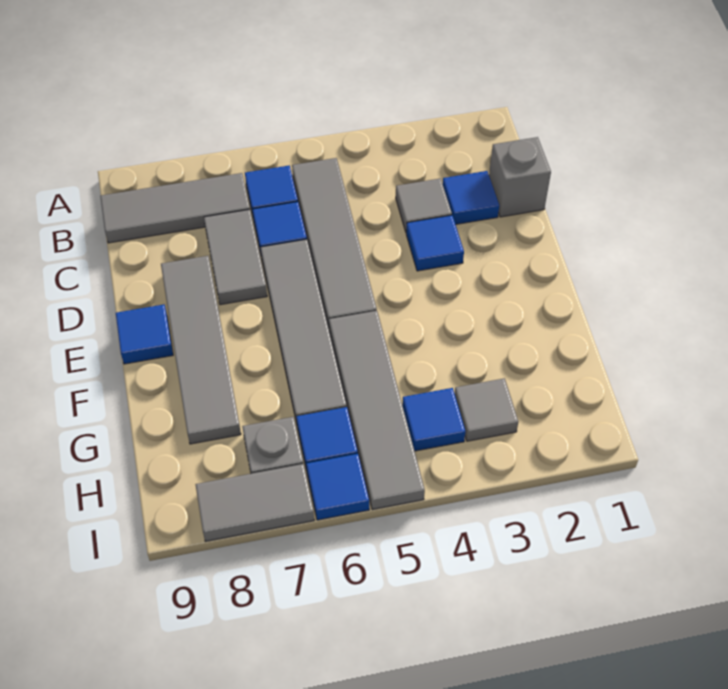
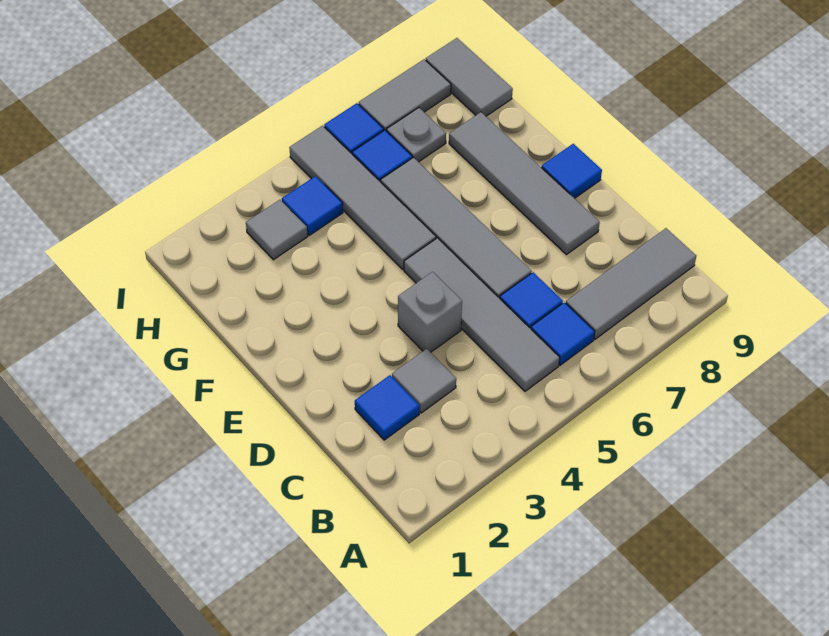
grey 1x1 brick [489,137,551,217] -> grey 1x1 brick moved to [398,272,462,352]
grey 1x2 tile [204,209,267,305] -> grey 1x2 tile moved to [426,38,513,116]
blue 1x1 tile [406,215,464,271] -> none

